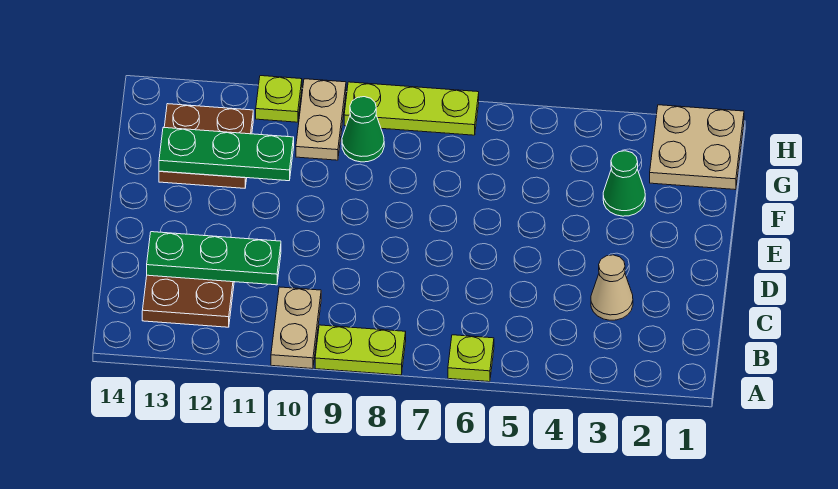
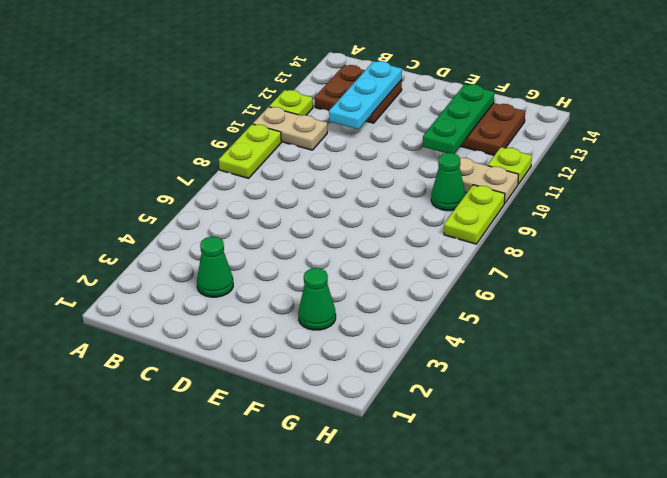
lime 1x1 plate [448,335,494,382] -> lime 1x1 plate moved to [269,90,313,116]
tan 1x1 cone [591,255,633,320] -> green 1x1 cone [197,237,233,297]
green 1x3 plate [147,232,281,285] -> cyan 1x3 plate [329,61,402,129]
tan 2x2 plate [650,105,744,190] -> none
lime 1x3 plate [344,82,479,135] -> lime 1x2 plate [444,185,505,244]

